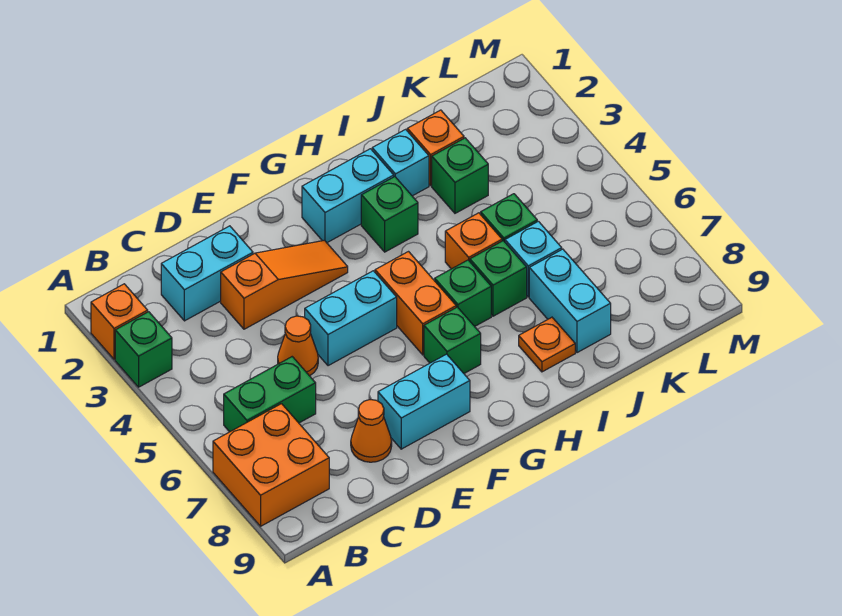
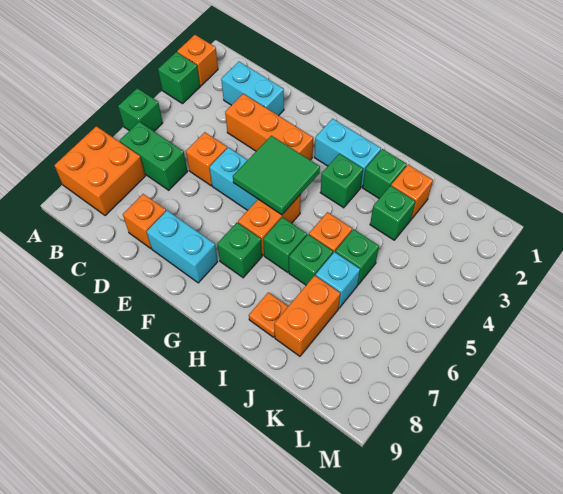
none -> green 1x1 brick [118,88,163,131]
orange 1x3 slope [221,240,348,329] -> orange 1x3 brick [225,94,313,160]
orange 1x1 cone [278,316,318,376] -> orange 1x1 brick [186,132,227,186]
orange 1x1 cone [351,400,392,462] -> orange 1x1 brick [123,194,166,248]
none -> green 2x2 tile [233,136,320,215]
cyan 1x1 brick [372,129,429,196] -> green 1x1 brick [363,149,407,198]
cyan 1x2 brick [529,249,611,353] -> orange 1x2 brick [274,275,340,356]

